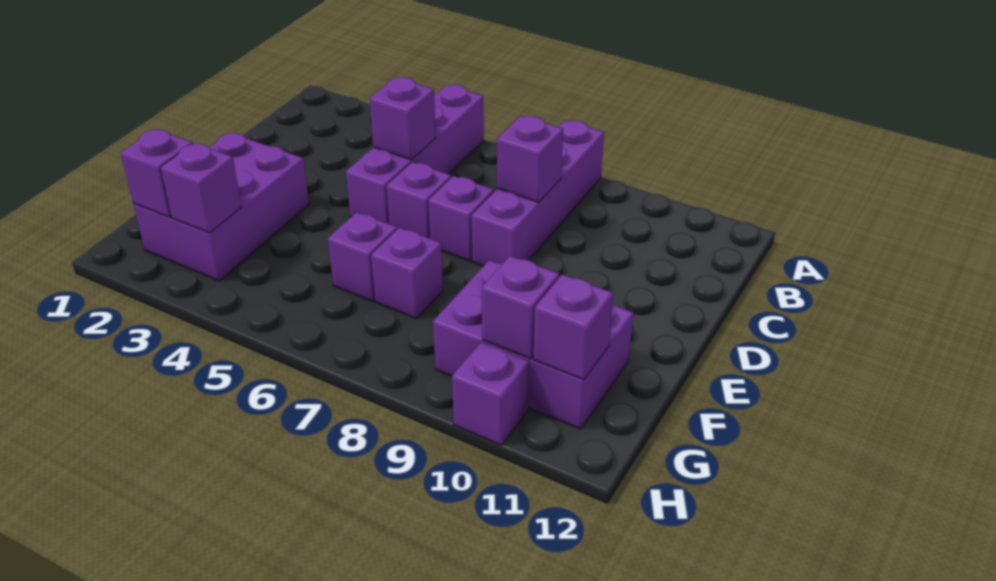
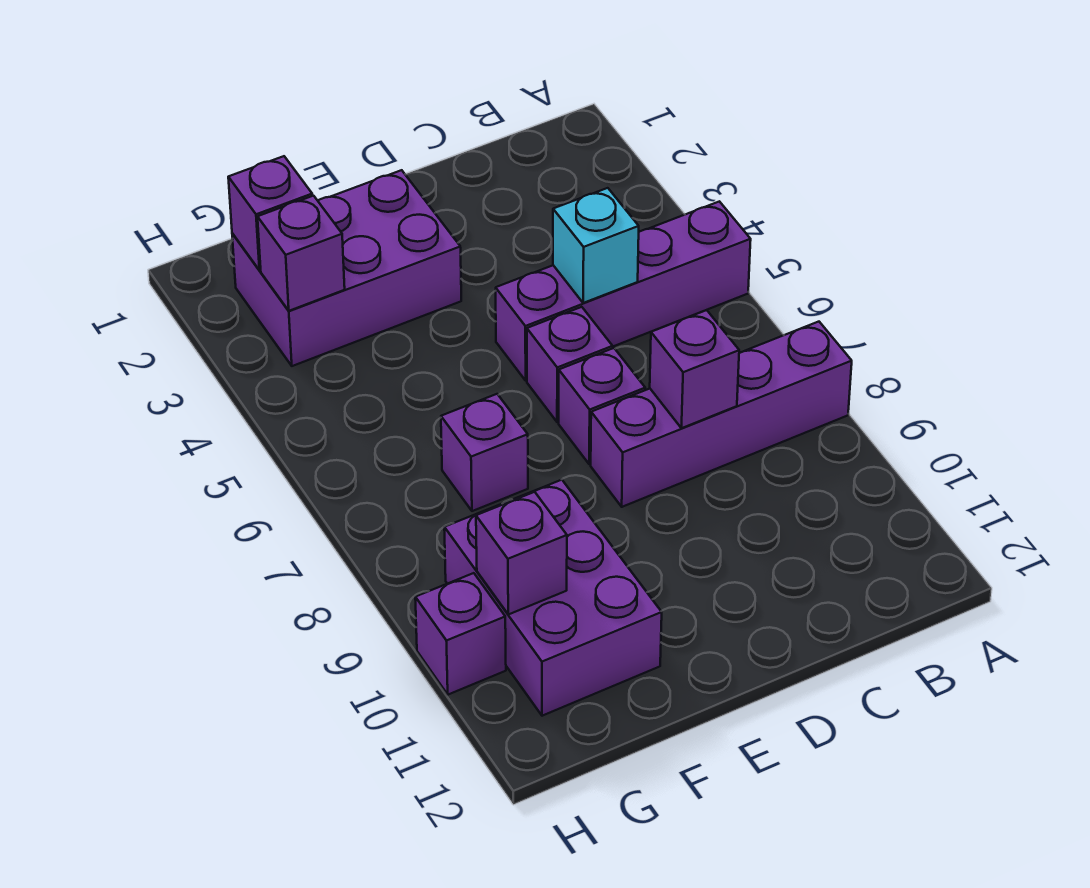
purple 1x1 brick [369,77,436,160] -> cyan 1x1 brick [553,188,639,303]
purple 1x1 brick [328,212,397,301] -> none
purple 1x1 brick [533,274,613,380] -> none

